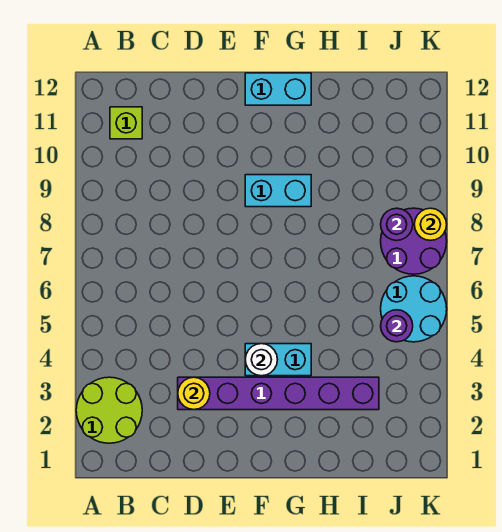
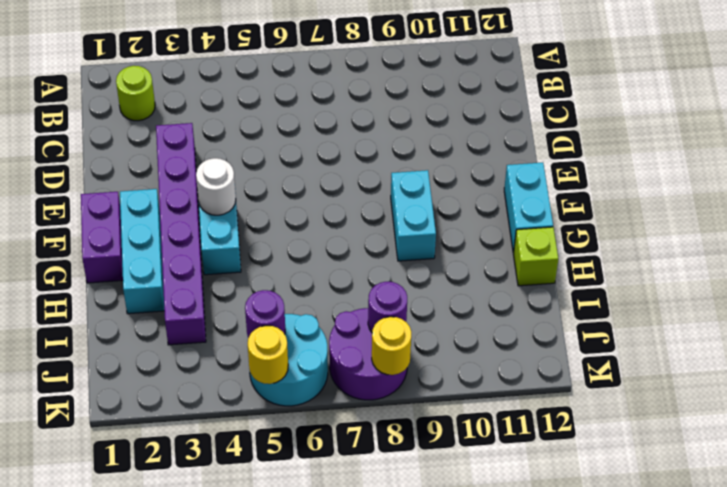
lime 2x2 round brick [76,377,142,443] -> lime 1x1 round brick [116,66,155,121]
lime 1x1 brick [110,107,142,139] -> lime 1x1 brick moved to [513,227,558,286]
yellow 1x1 round brick [178,377,210,410] -> yellow 1x1 round brick moved to [248,326,288,384]
none -> purple 1x2 brick [81,192,123,283]
none -> cyan 1x3 brick [120,189,164,314]

